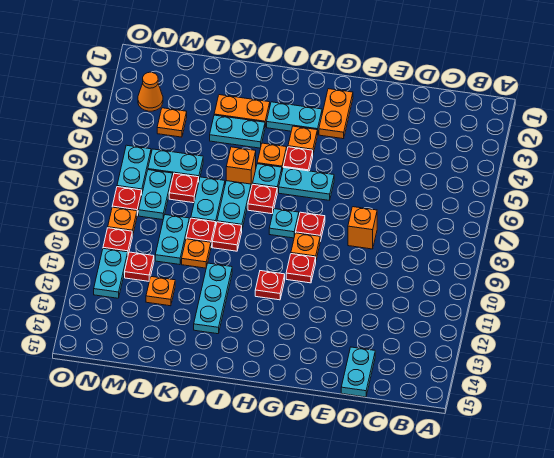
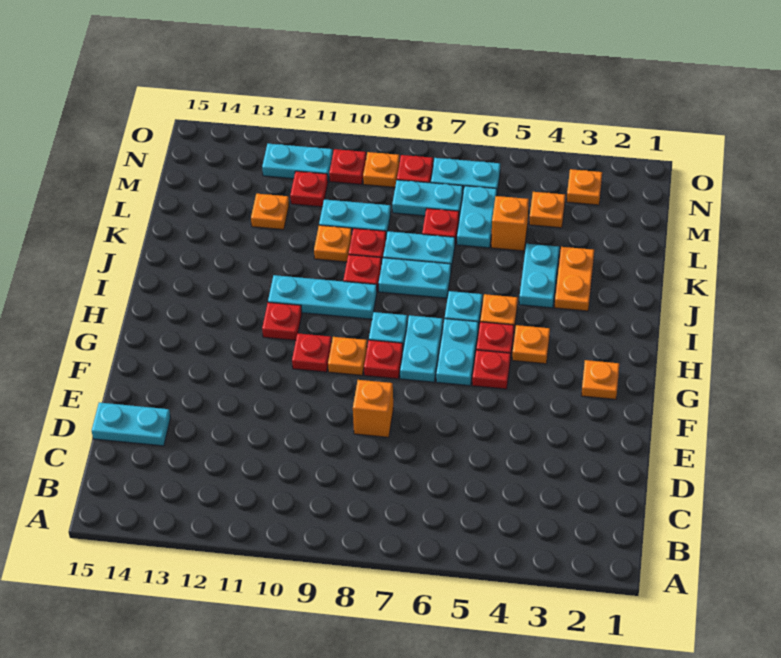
orange 1x2 plate [319,89,353,139] -> orange 1x1 plate [581,360,619,399]
cyan 1x2 plate [267,102,322,135] -> cyan 1x2 plate moved to [400,315,443,382]
red 1x1 plate [248,184,277,214] -> red 1x1 plate moved to [472,350,511,389]
orange 1x1 brick [226,147,256,188] -> orange 1x1 brick moved to [491,196,529,251]
cyan 1x3 plate [194,263,232,334] -> cyan 1x3 plate moved to [268,275,377,319]
orange 1x1 cone [138,72,163,111] -> orange 1x1 plate [567,169,602,205]

